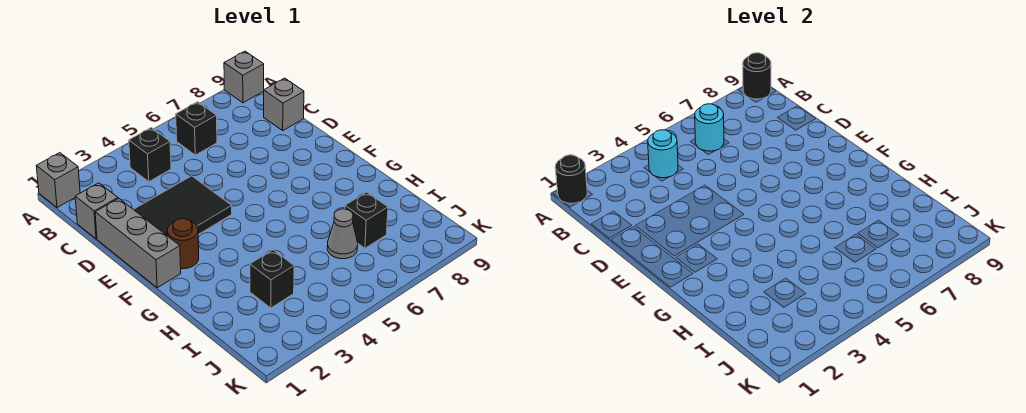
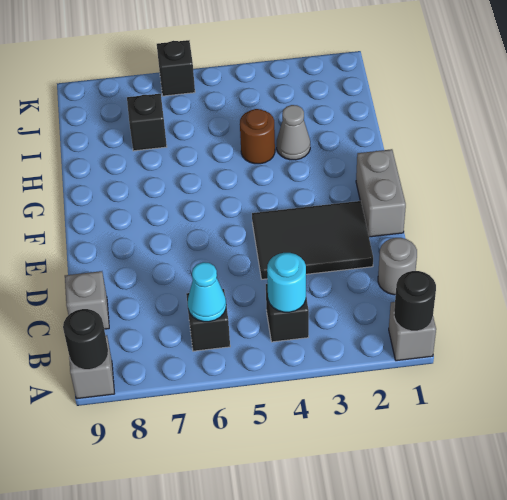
cyan 1x1 round brick [695,104,724,151] -> cyan 1x1 cone [188,262,226,322]
grey 1x1 brick [75,183,118,239] -> grey 1x1 round brick [378,238,417,295]
grey 1x3 brick [95,198,181,288] -> grey 1x2 brick [356,149,406,237]
brown 1x1 round brick [167,219,199,269] -> brown 1x1 round brick moved to [240,109,275,164]
black 1x1 brick [250,250,294,308] -> black 1x1 brick moved to [157,40,195,96]
grey 1x1 cone [327,209,358,259] -> grey 1x1 cone moved to [277,105,310,160]

